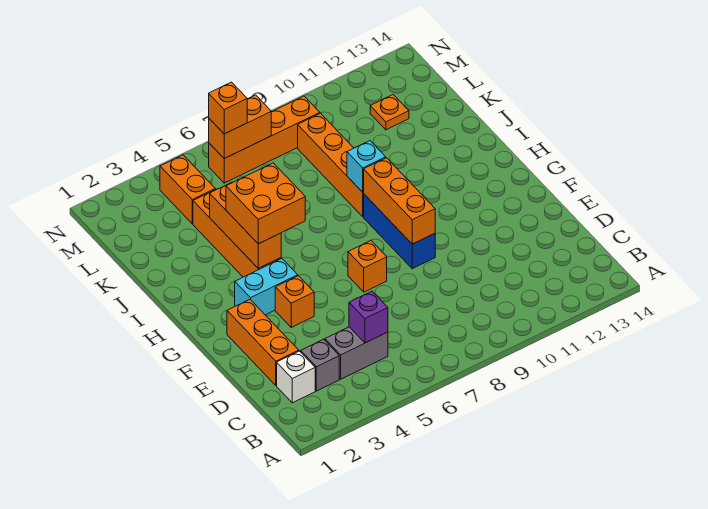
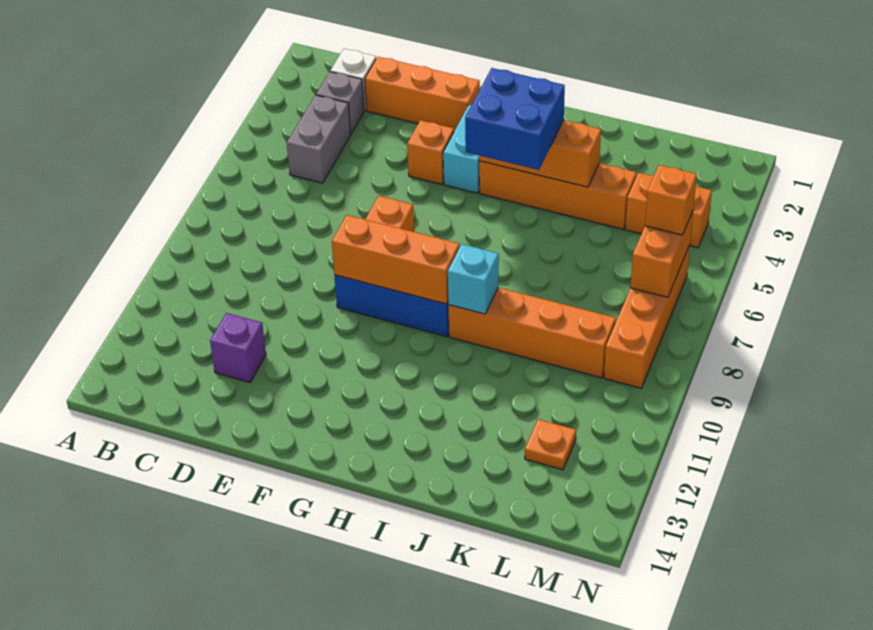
purple 1x1 brick [349,291,388,343] -> purple 1x1 brick moved to [210,313,266,382]
orange 2x2 brick [226,163,305,244] -> blue 2x2 brick [465,68,565,170]

